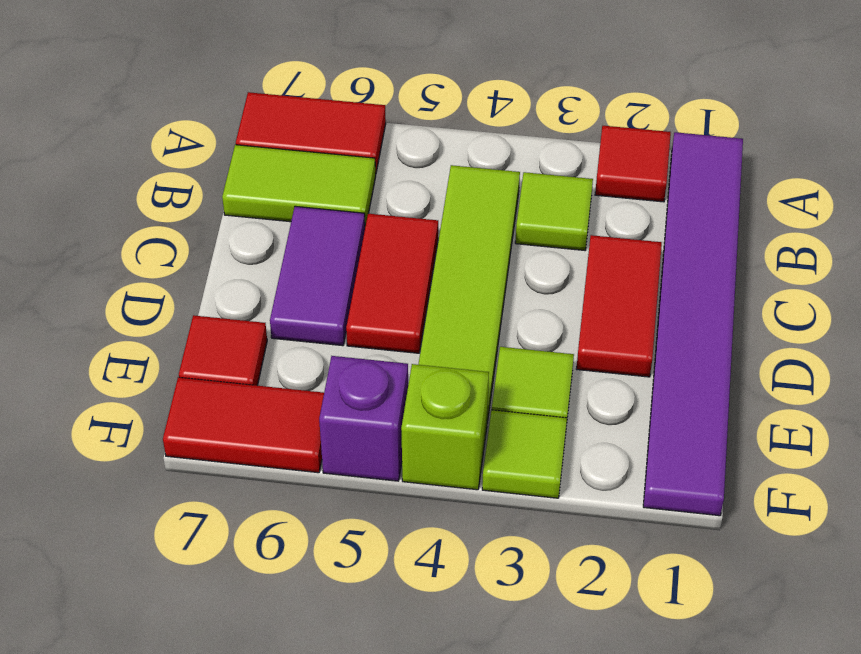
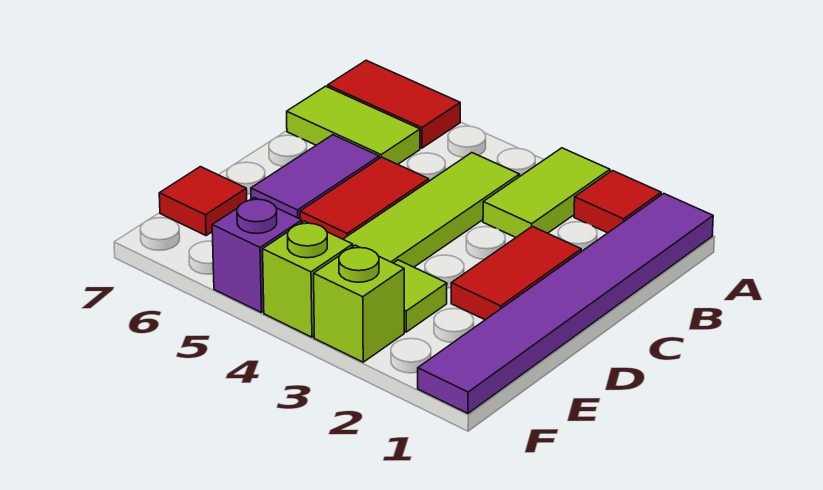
lime 1x1 tile [515,172,593,250] -> lime 1x2 tile [483,148,610,237]
lime 1x1 tile [482,410,567,498] -> lime 1x1 brick [314,245,404,362]
red 1x2 tile [163,377,324,473] -> none

